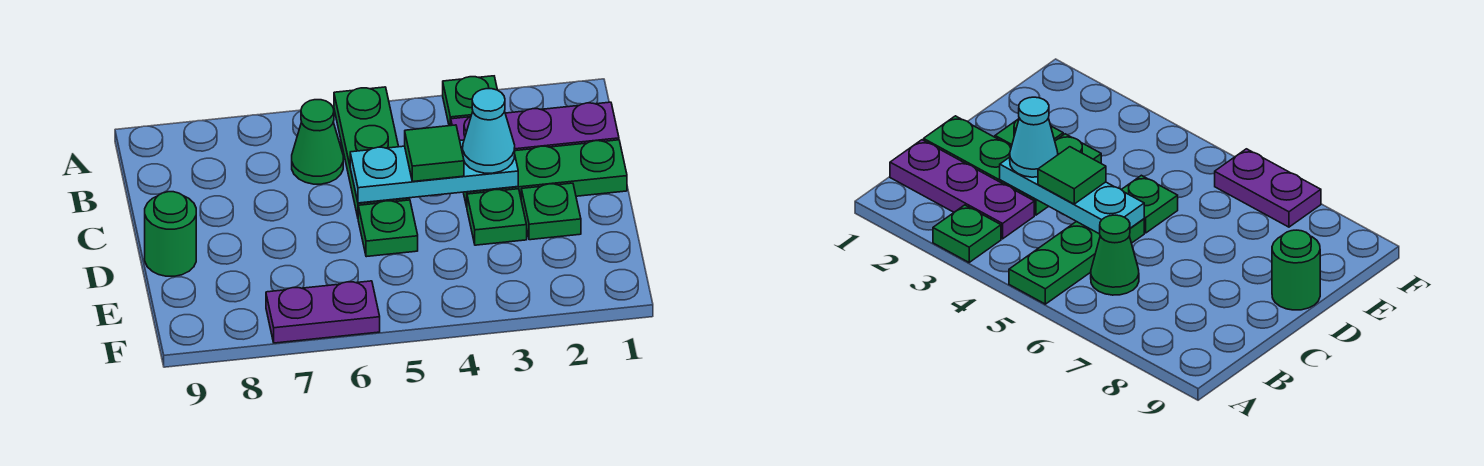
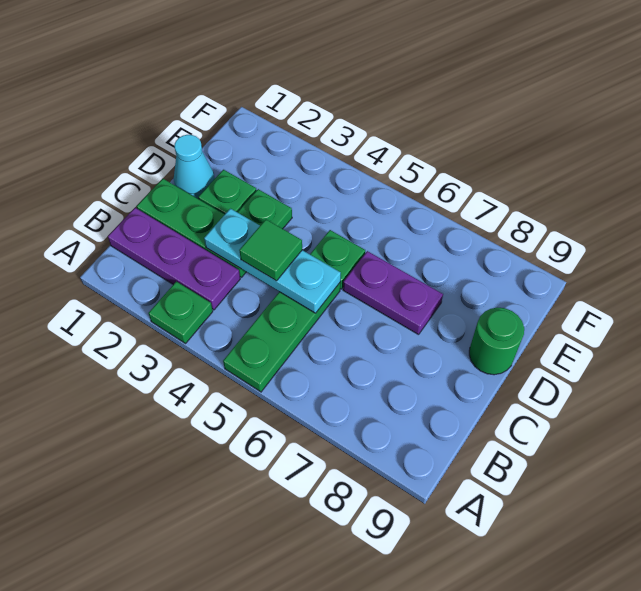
green 1x1 cone [292,100,343,184] -> none
cyan 1x1 cone [463,89,515,173] -> cyan 1x1 cone moved to [174,135,215,199]
purple 1x2 plate [266,281,380,343] -> purple 1x2 plate moved to [343,251,443,335]

